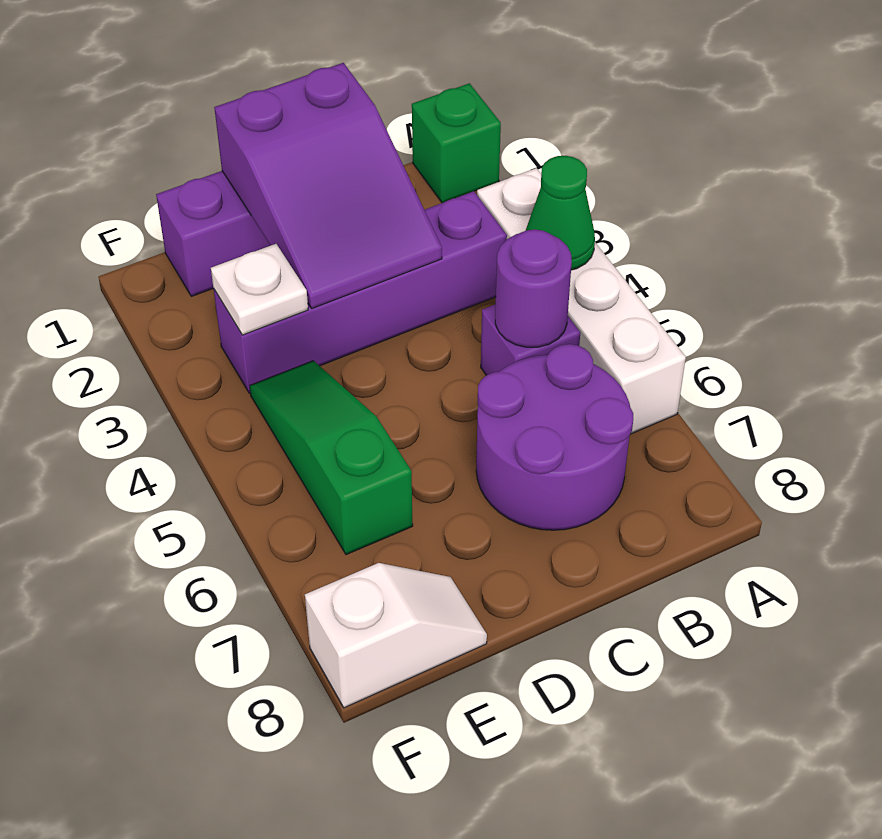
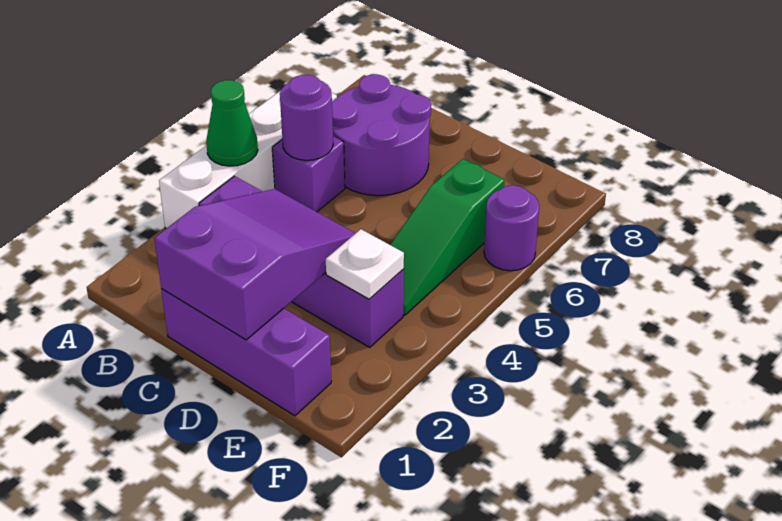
green 1x1 brick [412,83,501,203] -> none
white 1x2 slope [305,563,487,708] -> none
none -> purple 1x1 round brick [484,185,539,271]

